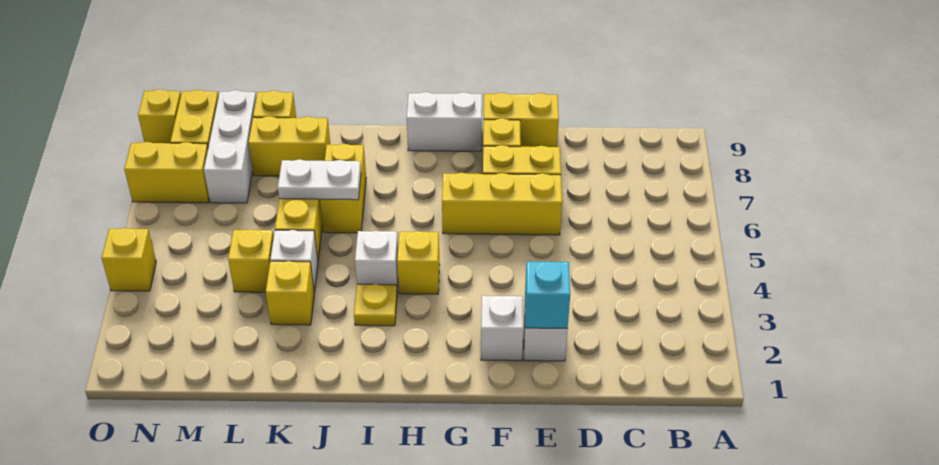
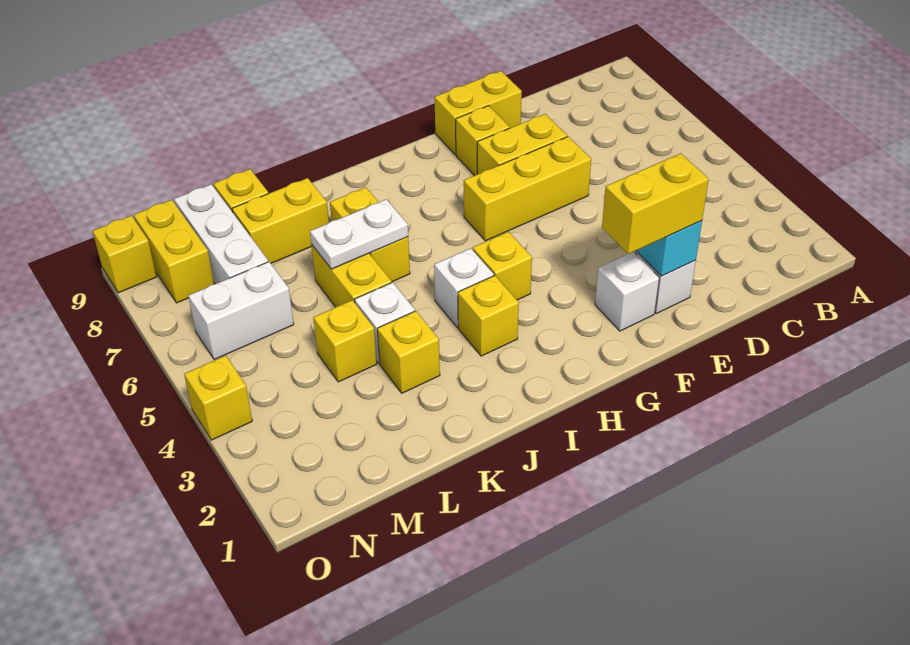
white 1x2 brick [407,92,482,151] -> white 1x2 brick moved to [188,262,294,360]
yellow 1x1 plate [354,284,397,326] -> yellow 1x1 brick [458,276,519,356]
yellow 1x2 brick [124,142,209,203] -> yellow 1x2 brick moved to [602,153,709,254]

